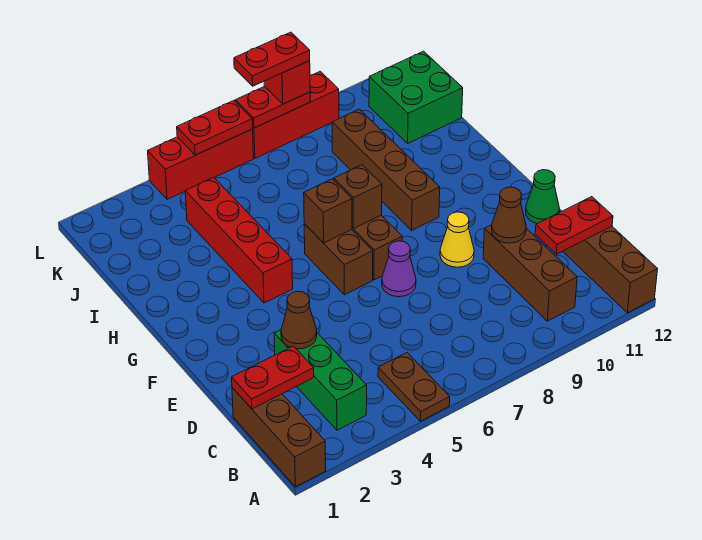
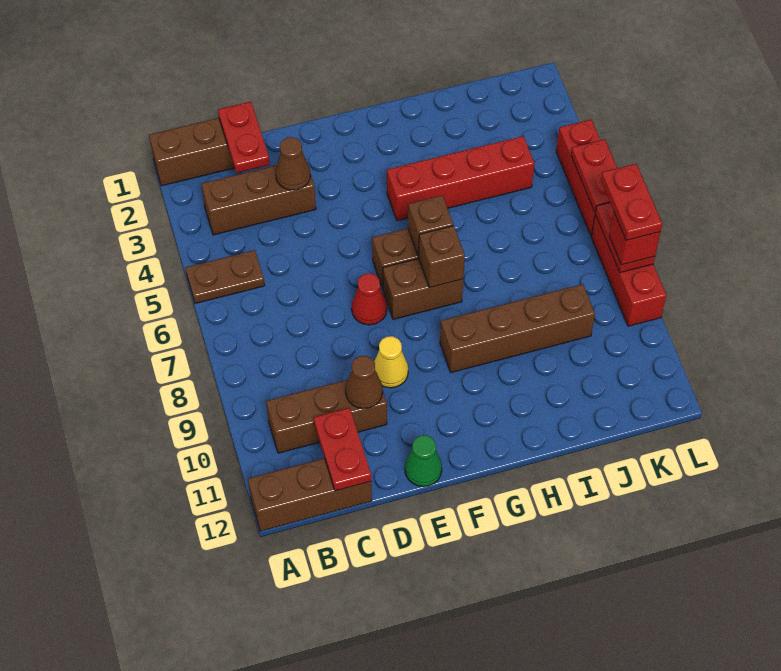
green 1x3 brick [274,330,367,430] -> brown 1x3 brick [201,165,316,235]
purple 1x1 cone [382,241,416,297] -> red 1x1 cone [352,273,387,325]
green 2x2 brick [369,51,463,143] -> none

